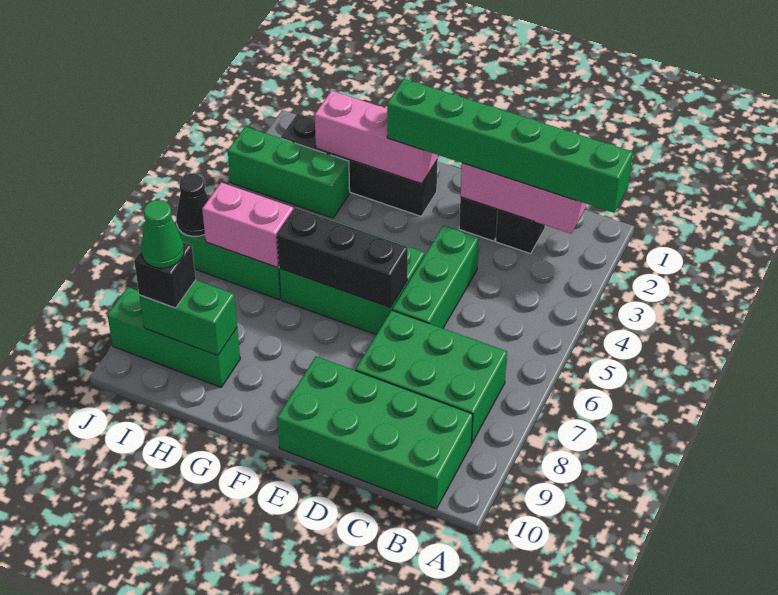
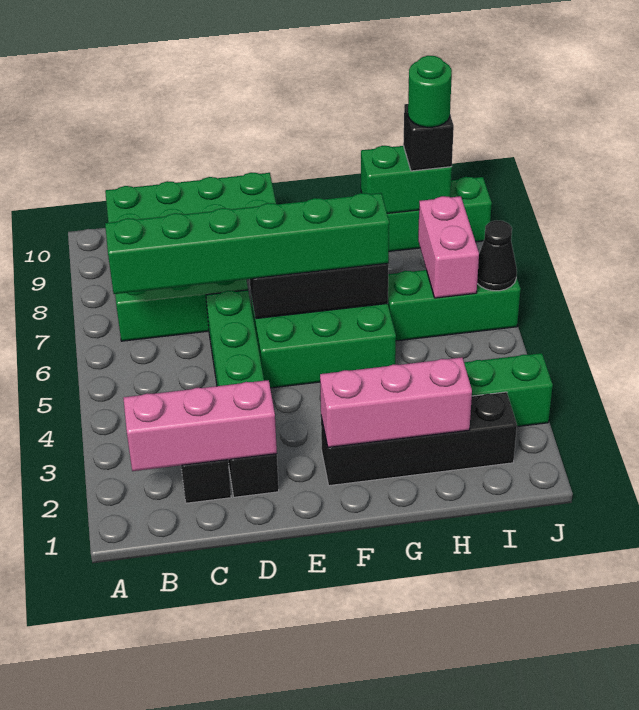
green 1x6 brick [387,79,633,213] -> green 1x6 brick moved to [105,193,389,294]
pink 1x2 brick [202,182,293,267] -> pink 1x2 brick turned to [418,196,479,298]
green 1x1 cone [141,200,184,268] -> green 1x1 round brick [408,56,452,127]

